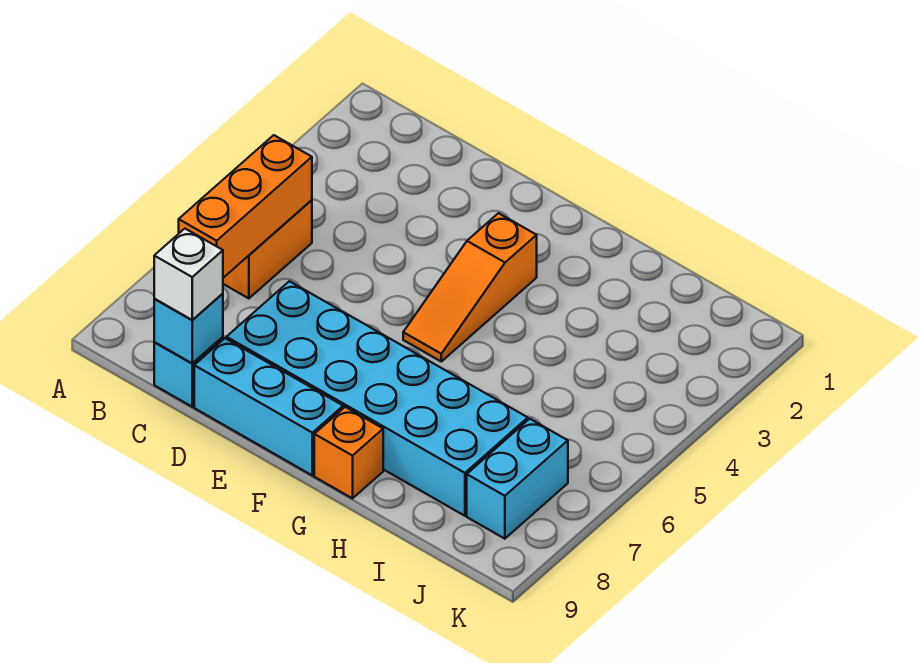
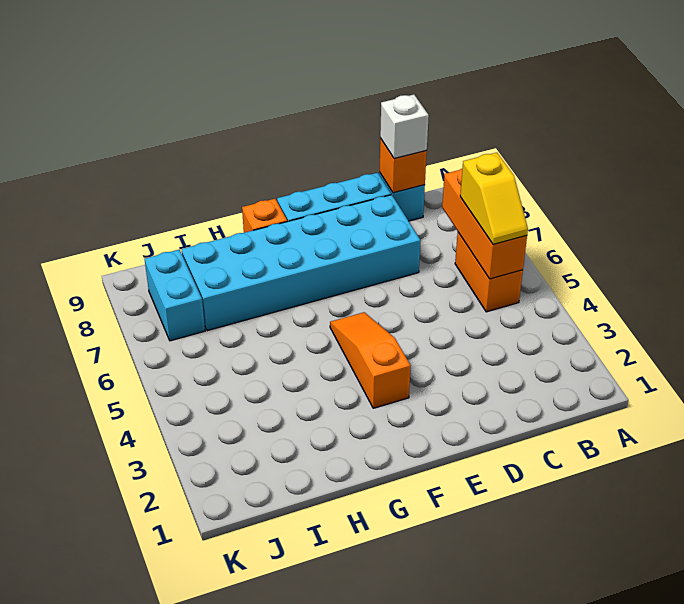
none -> yellow 1x2 slope [460,153,528,245]
cyan 1x1 brick [154,294,223,363] -> orange 1x1 brick [380,138,427,193]

